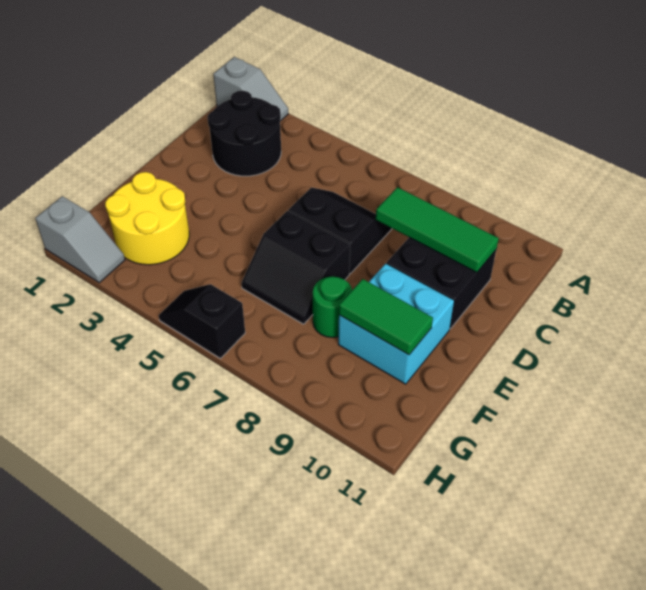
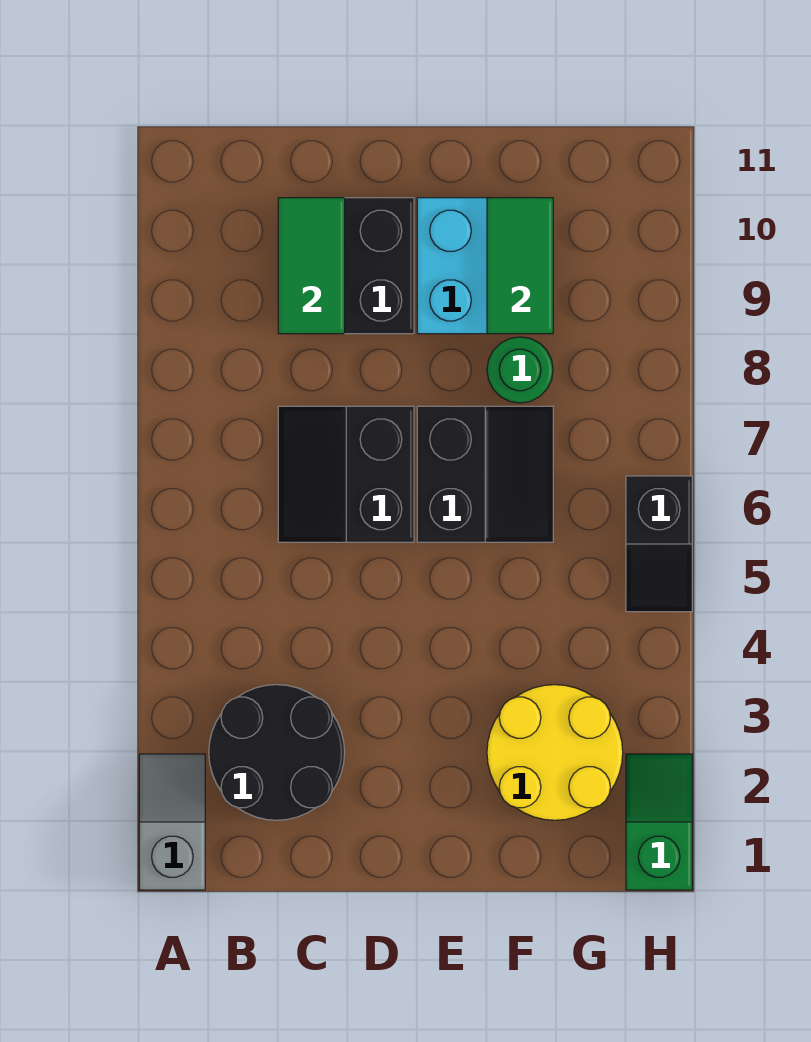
green 1x3 tile [376,187,499,272] -> green 1x2 tile [278,198,345,334]
grey 1x2 slope [35,196,125,283] -> green 1x2 slope [626,754,692,890]

